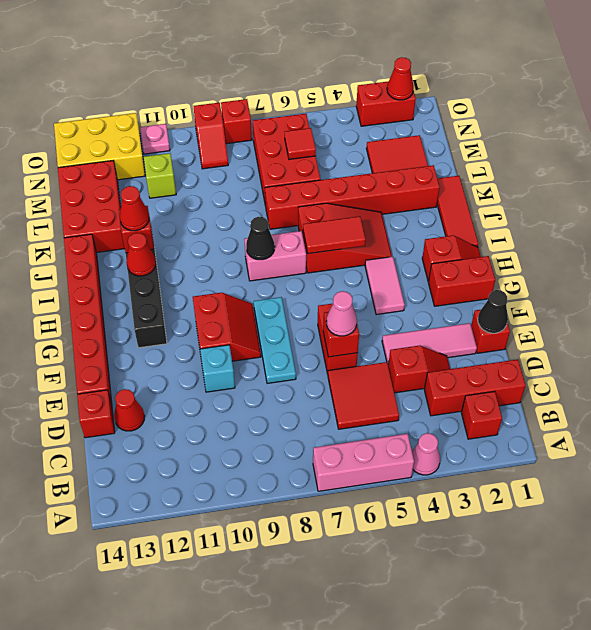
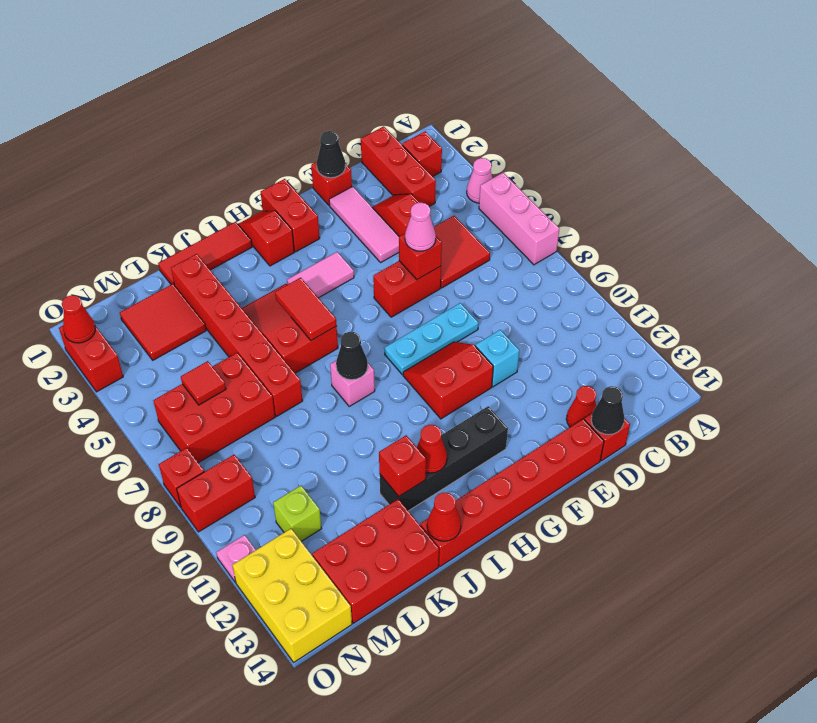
none -> black 1x1 cone [591,386,624,435]
pink 1x2 brick [244,231,306,281] -> pink 1x1 brick [330,361,375,406]
red 1x1 cone [120,186,149,231] -> red 1x1 cone moved to [427,492,461,541]
red 1x2 slope [193,103,228,169] -> red 1x2 brick [177,455,255,532]

